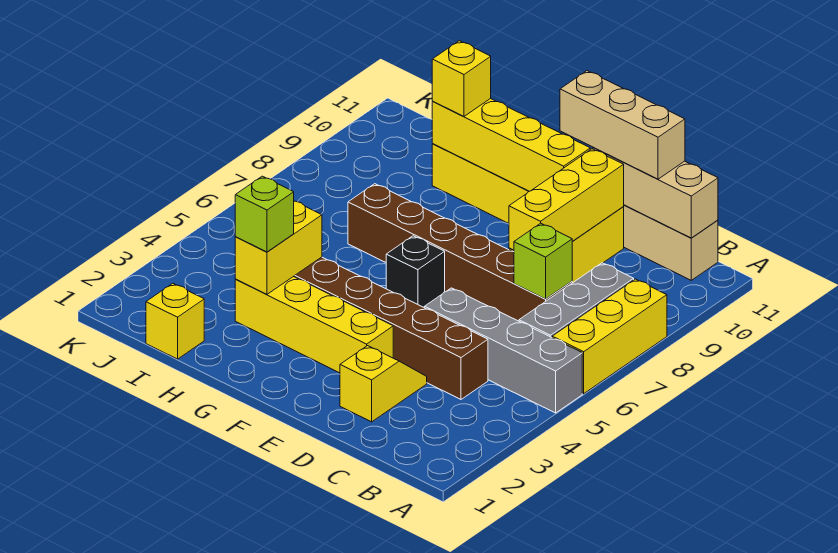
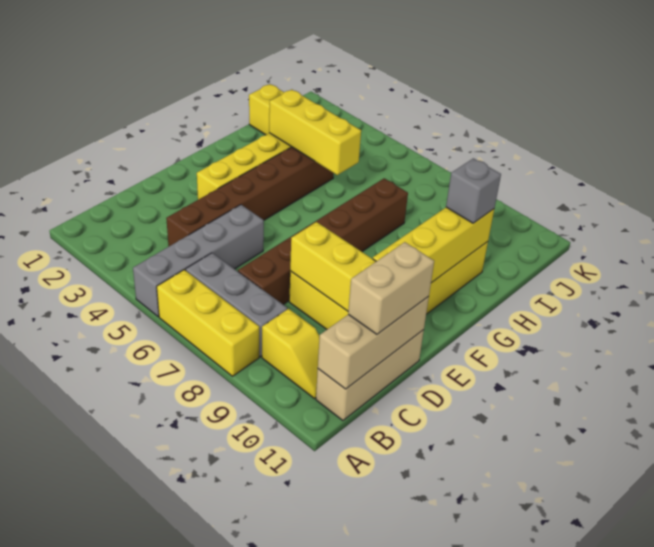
lime 1x1 brick [514,223,572,299] -> none
tan 1x3 brick [560,71,685,179] -> tan 1x2 brick [348,242,434,334]
yellow 1x2 slope [340,346,427,422] -> yellow 1x2 slope moved to [262,309,320,399]
black 1x1 brick [386,236,445,307] -> none
yellow 1x2 brick [235,201,322,294] -> yellow 1x3 brick [269,89,361,175]
lime 1x1 brick [235,176,294,252] -> none
yellow 1x1 brick [432,41,491,117] -> grey 1x1 brick [446,158,501,223]

